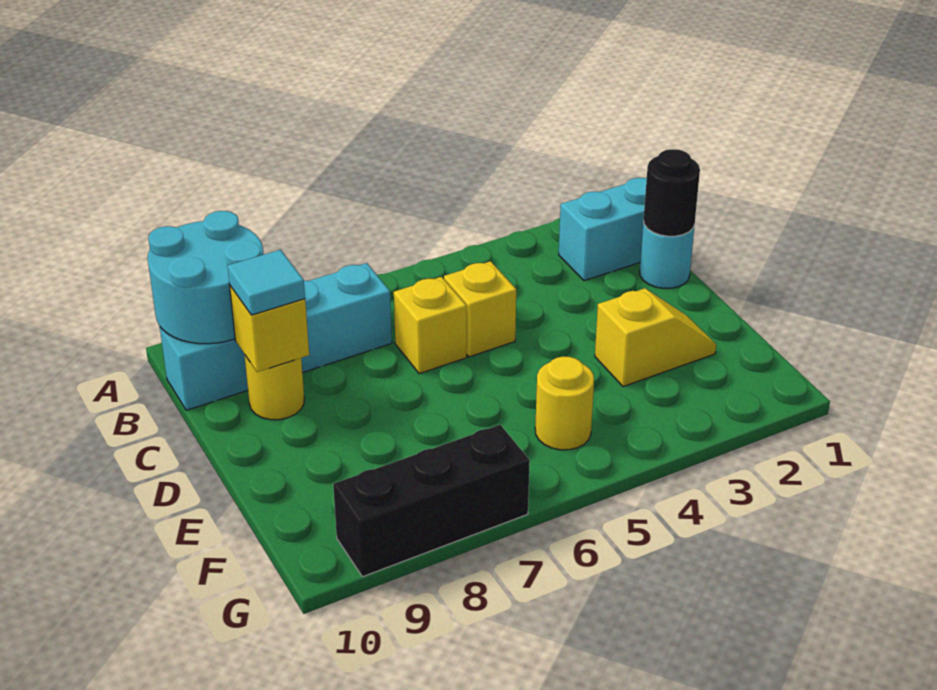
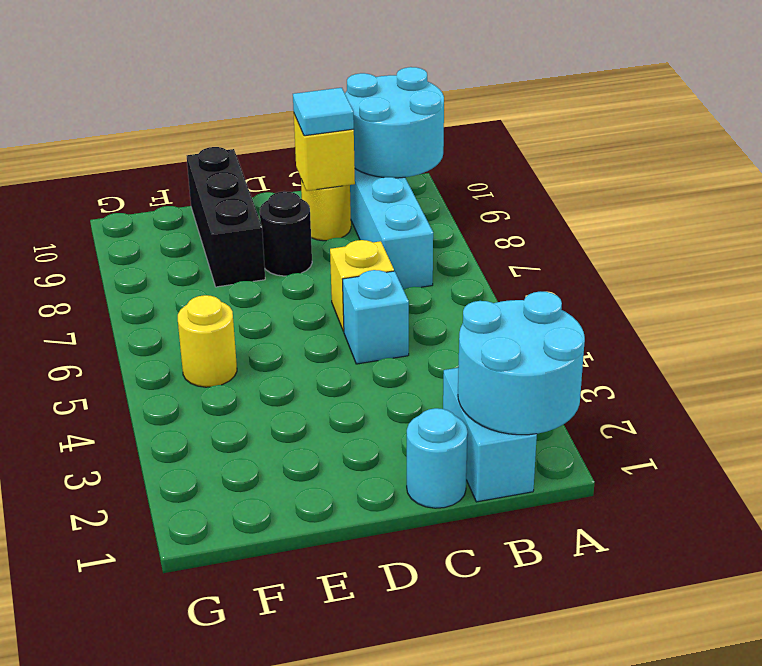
none -> cyan 2x2 round brick [458,292,585,435]
black 1x1 round brick [643,149,700,236] -> black 1x1 round brick moved to [260,191,312,276]
yellow 1x1 brick [444,261,516,357] -> cyan 1x1 brick [343,270,409,364]
yellow 1x2 slope [595,288,716,387] -> none
black 1x3 brick [333,425,530,577] -> black 1x3 brick moved to [187,147,265,287]

